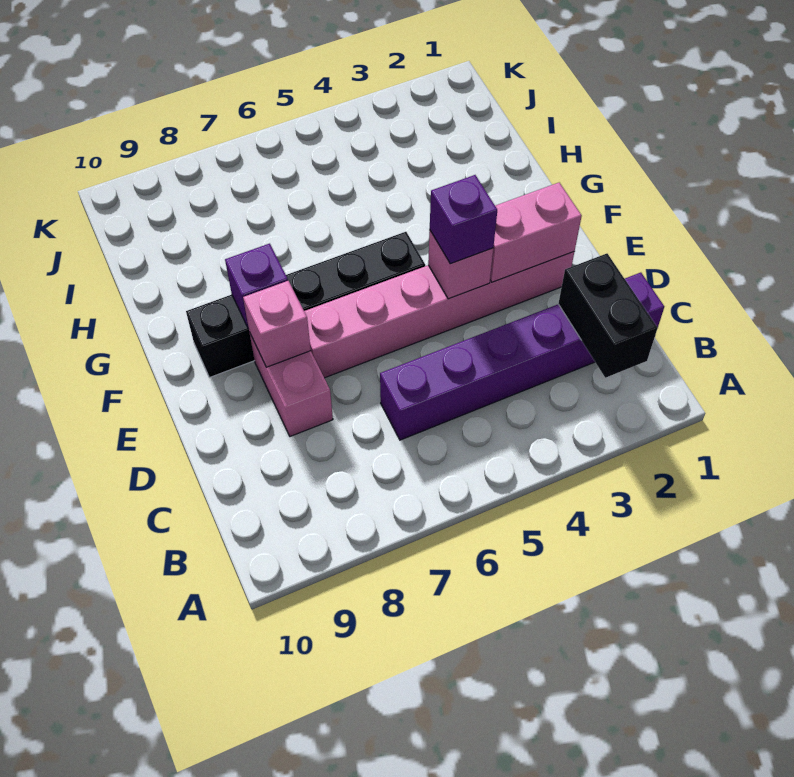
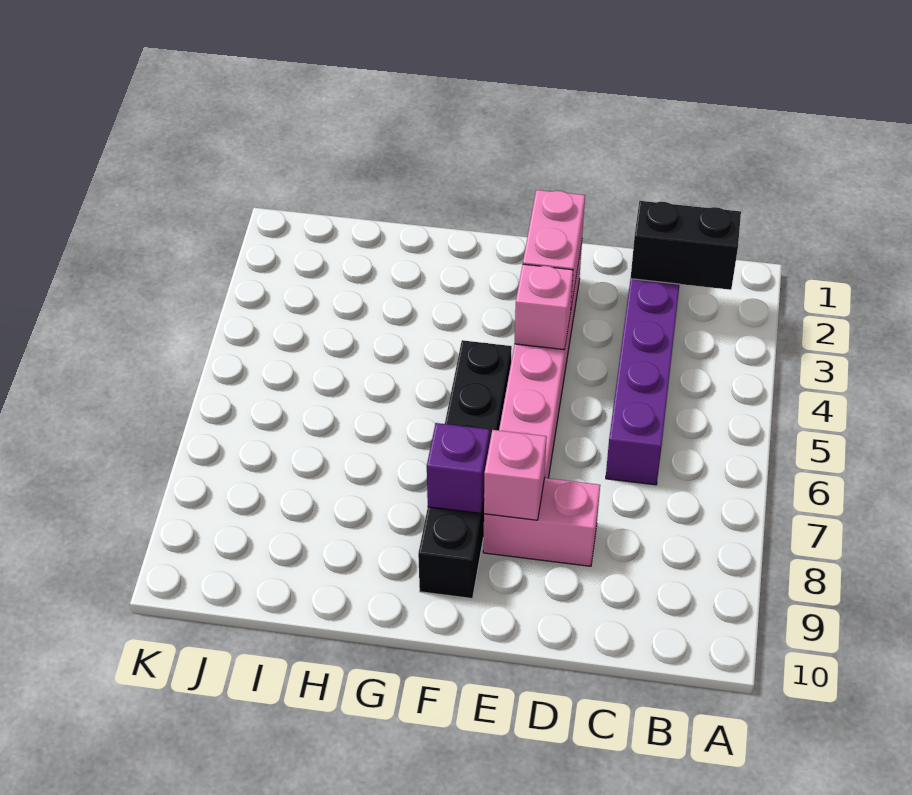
purple 1x1 brick [430,175,497,264] -> none

